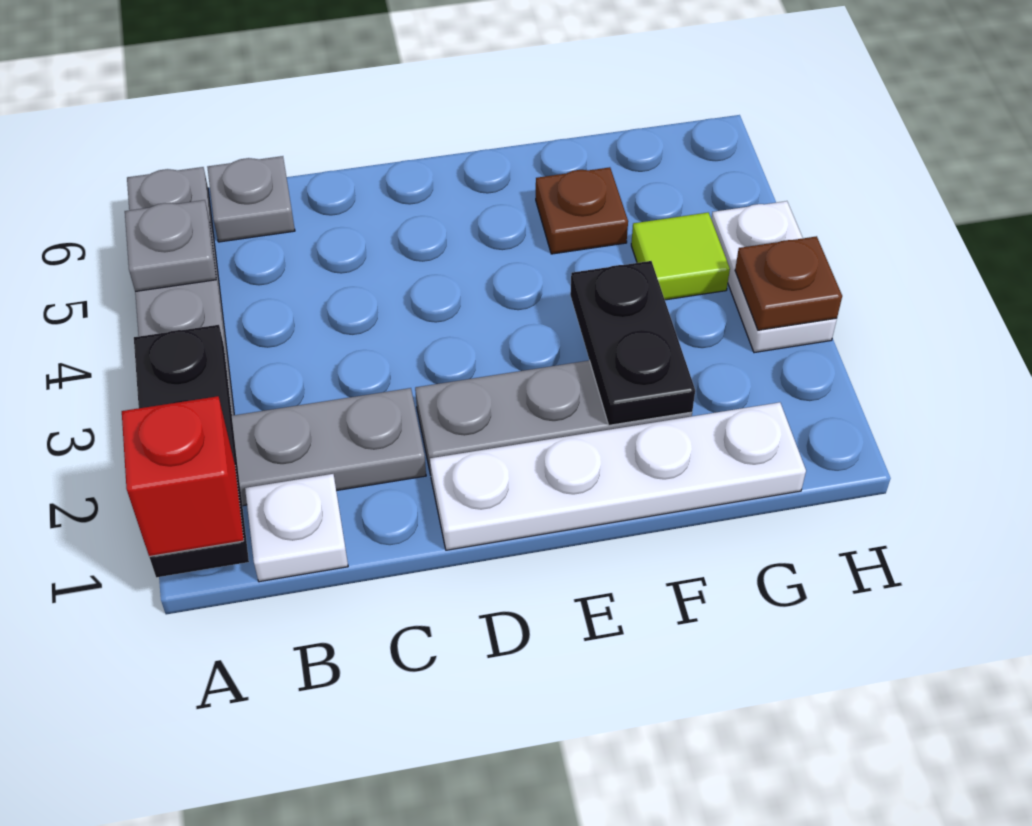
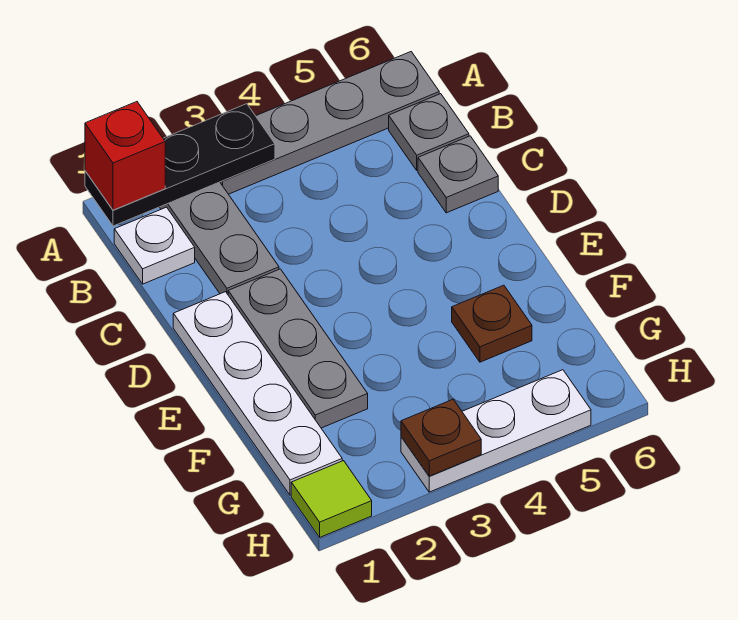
grey 1x1 plate [125,200,216,292] -> grey 1x1 plate moved to [418,136,498,213]
black 1x2 plate [570,261,695,425] -> none
lime 1x1 tile [631,213,730,300] -> lime 1x1 tile moved to [291,461,372,537]
white 1x2 plate [711,201,837,353] -> white 1x3 plate [401,370,591,492]

